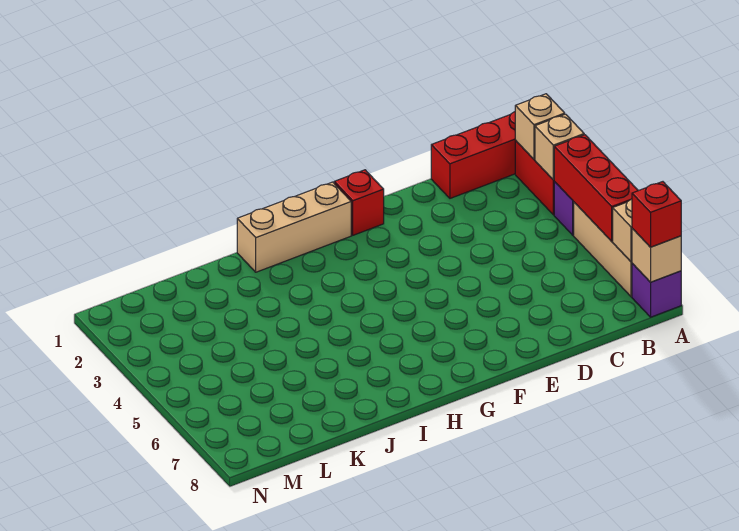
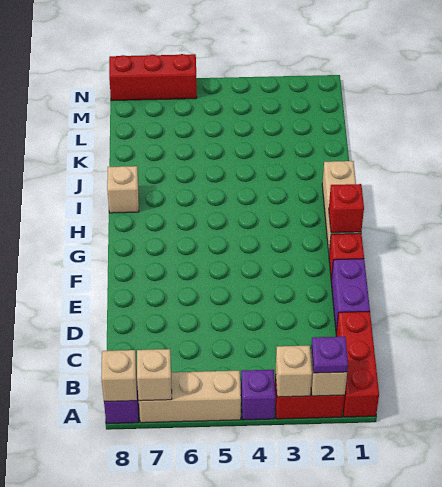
none -> purple 1x1 plate [311,337,348,373]
red 1x3 brick [554,135,638,241] -> red 1x3 brick moved to [109,54,197,101]
red 1x1 brick [632,182,681,247] -> red 1x1 brick moved to [329,184,364,233]
none -> purple 1x2 brick [331,259,370,332]
none -> tan 1x1 brick [107,166,139,213]

